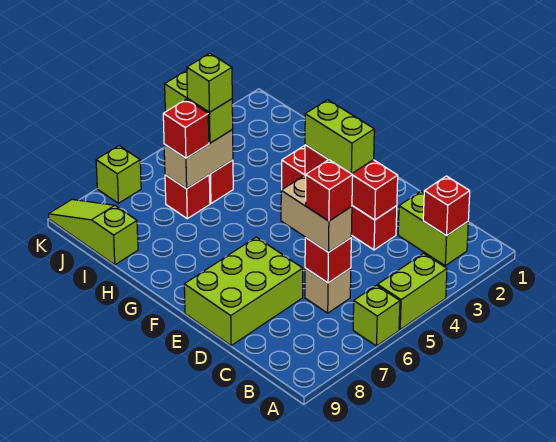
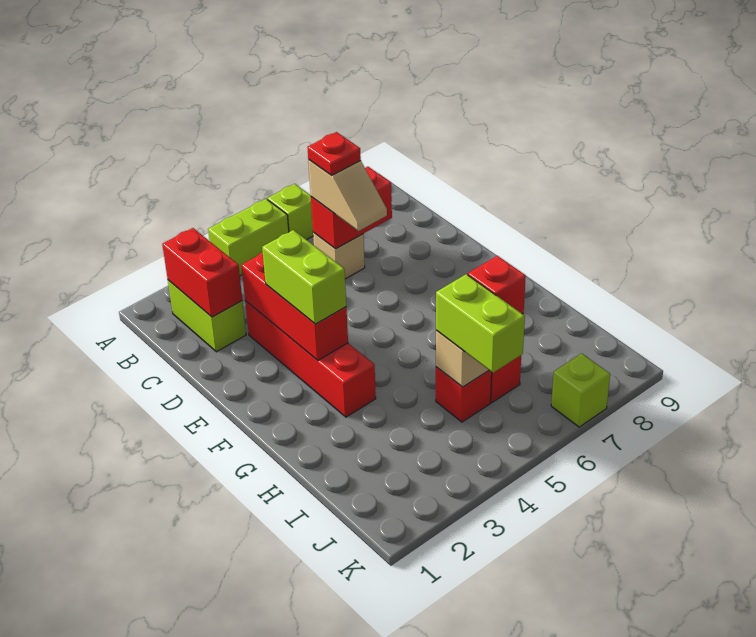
red 1x1 brick [423,176,470,236] -> red 1x2 brick [162,228,242,317]
red 1x1 brick [305,237,351,283] -> red 1x2 brick [311,167,392,249]
tan 1x2 brick [281,176,352,252] -> tan 1x2 slope [308,160,387,231]
red 1x1 brick [306,160,353,221] -> red 1x1 plate [307,132,361,176]
lime 2x3 brick [184,237,303,345] -> none
lime 1x1 brick [187,53,232,112] -> none
lime 1x3 slope [49,199,138,265] -> none

